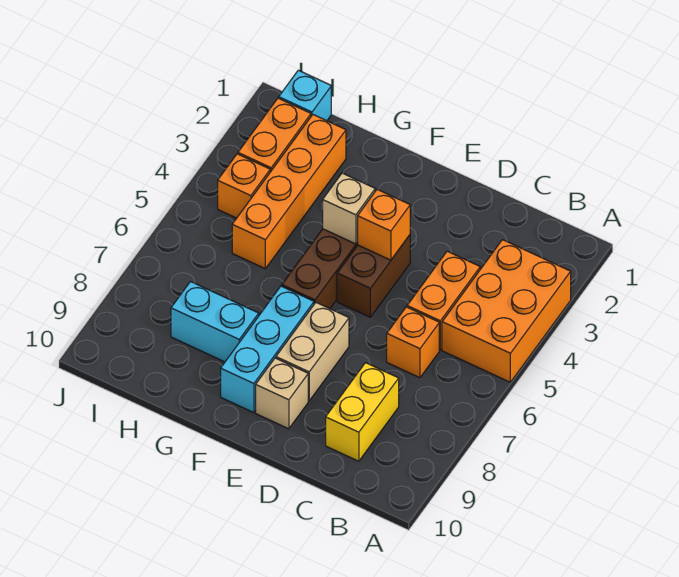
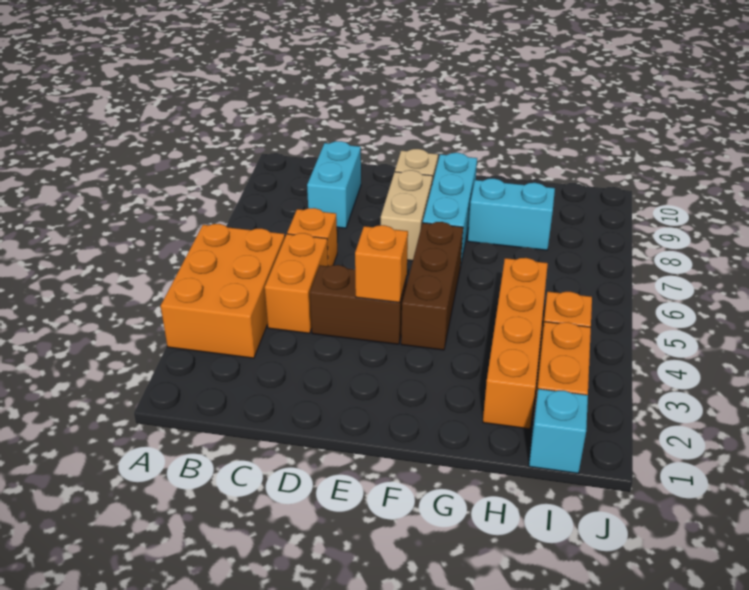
yellow 1x2 brick [326,363,399,461] -> cyan 1x2 brick [307,141,361,228]
brown 1x2 brick [337,235,410,317] -> brown 1x2 brick turned to [310,265,407,344]
tan 1x1 brick [322,173,375,244] -> none

